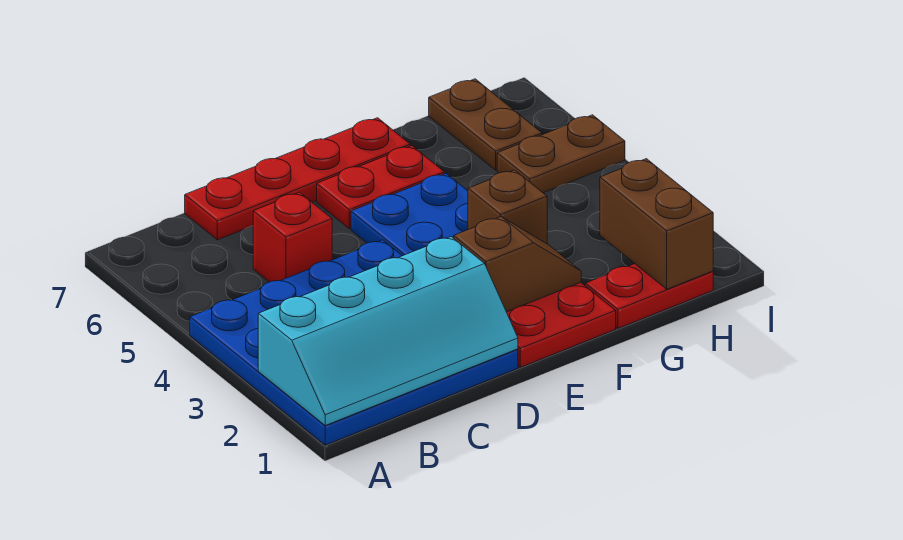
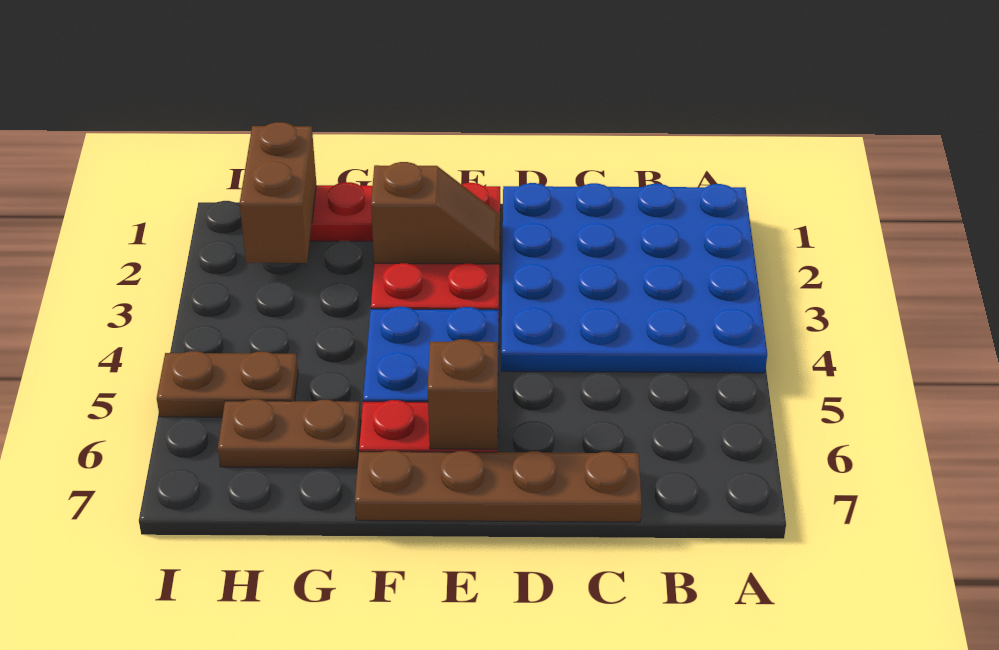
cyan 2x4 slope [258,237,518,425] -> none
red 1x1 brick [253,192,332,282] -> none
red 1x4 plate [185,118,410,240] -> brown 1x4 plate [355,451,642,522]
brown 1x2 slope [454,217,581,312] -> brown 1x2 slope turned to [371,162,500,264]
brown 1x1 brick [468,170,547,244] -> brown 1x1 brick moved to [428,339,498,449]
brown 1x2 plate [429,79,542,170] -> brown 1x2 plate turned to [218,399,361,468]

